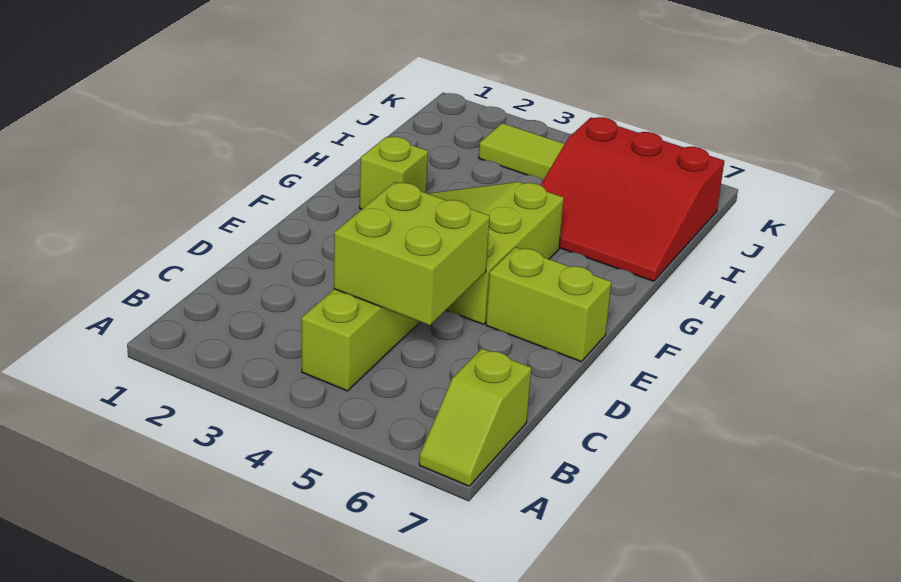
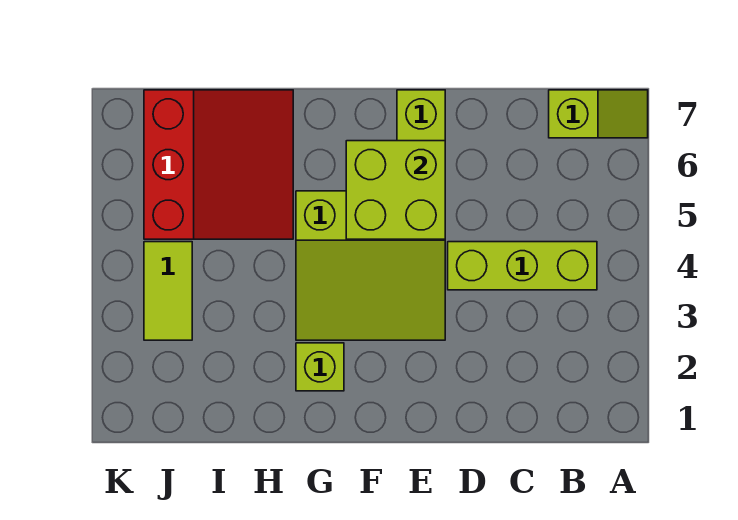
lime 2x2 brick [334,182,490,325] -> lime 2x2 brick moved to [346,141,445,239]

